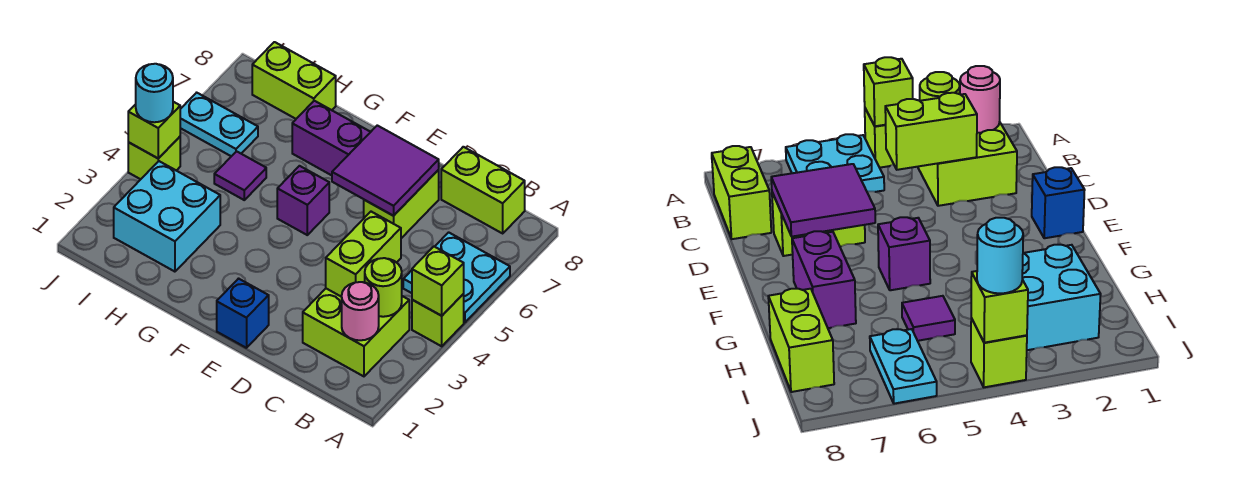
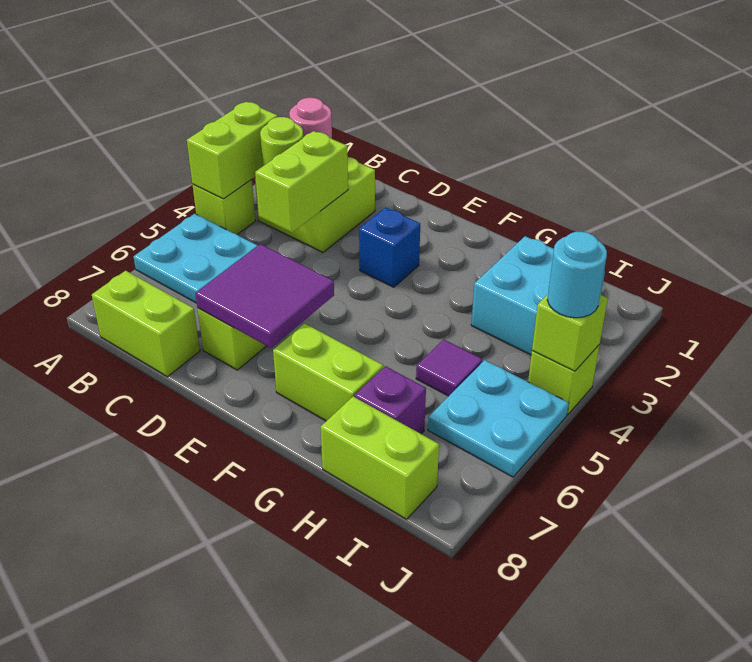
lime 1x1 brick [412,247,464,316] -> lime 1x2 brick [187,102,278,199]
blue 1x1 brick [217,279,269,348] -> blue 1x1 brick moved to [359,208,420,287]
purple 1x1 brick [277,166,329,235] -> purple 1x1 brick moved to [355,366,426,434]
purple 1x2 brick [292,101,370,175] -> lime 1x2 brick [273,323,383,421]
cyan 1x2 plate [180,93,258,156] -> cyan 2x2 plate [428,360,569,477]

